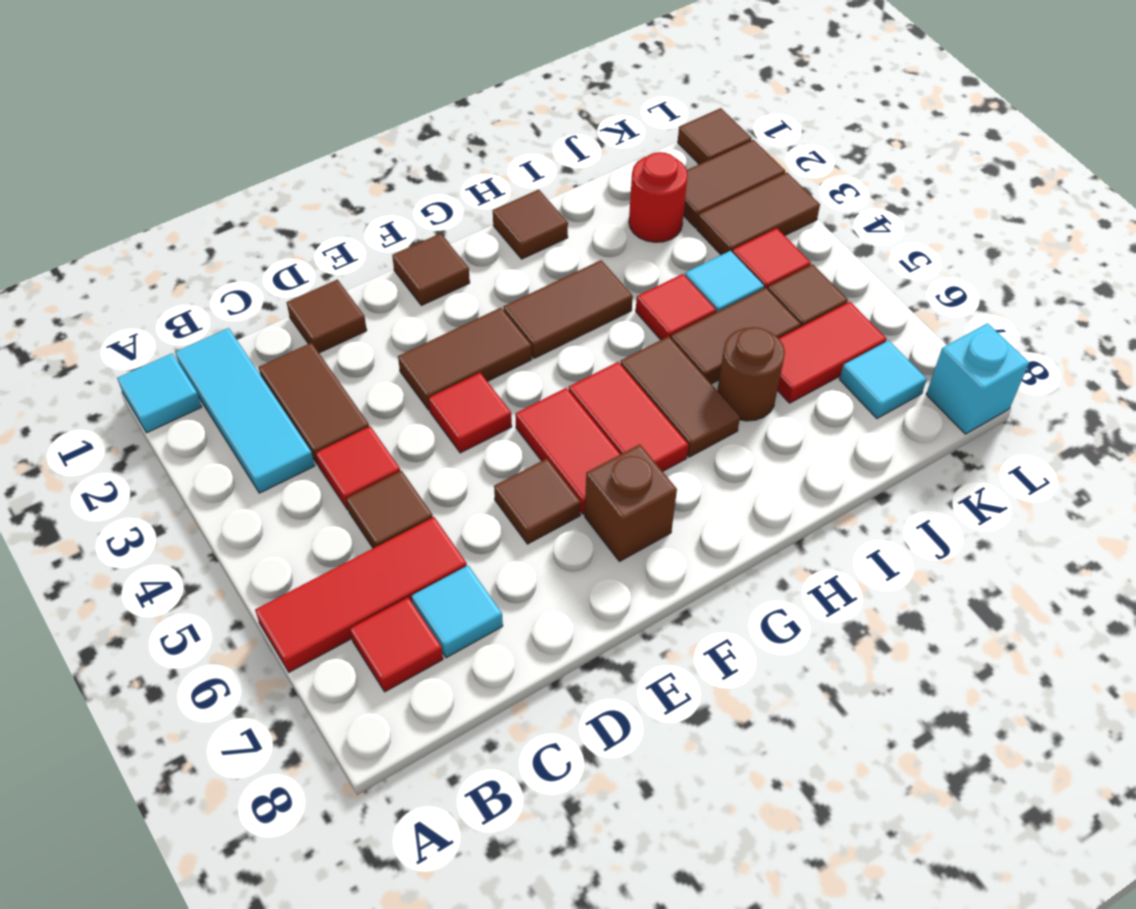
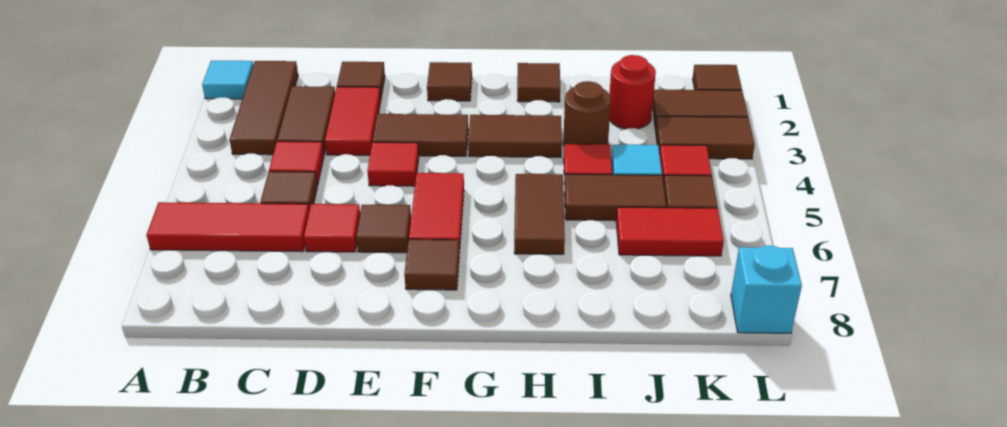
cyan 1x3 tile [175,328,315,493] -> brown 1x3 tile [230,61,298,155]
red 1x1 tile [350,597,443,692] -> red 1x1 tile moved to [304,204,360,252]
cyan 1x1 tile [412,566,503,658] -> none
brown 1x1 brick [585,445,677,561] -> brown 1x1 tile [404,239,459,290]
red 1x2 tile [569,362,688,472] -> red 1x2 tile moved to [325,87,381,155]
brown 1x1 round brick [717,327,785,421] -> brown 1x1 round brick moved to [563,81,611,145]
cyan 1x1 tile [840,341,927,418] -> none

